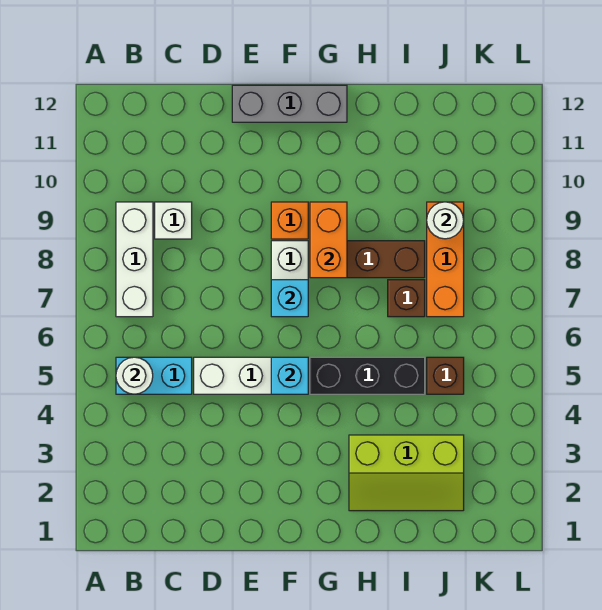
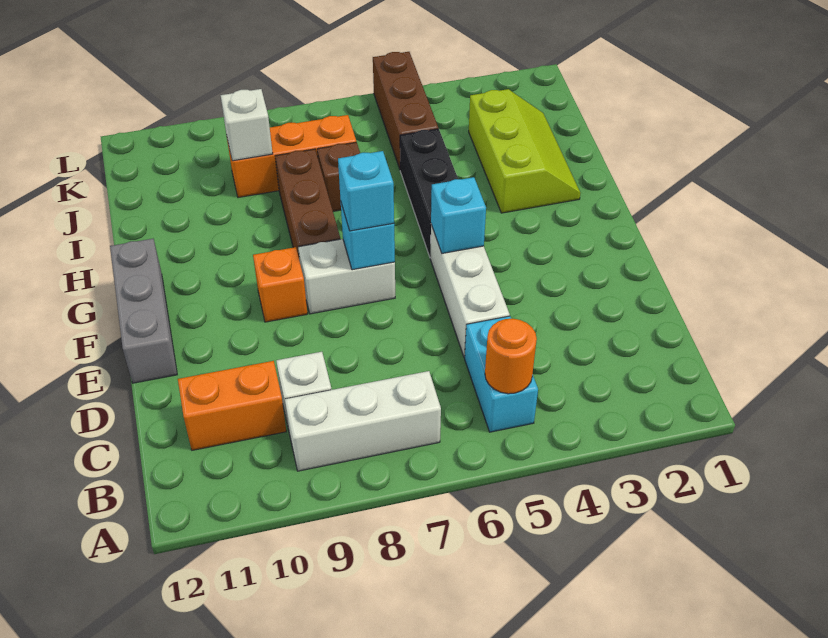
white 1x1 round brick [116,357,153,394] -> orange 1x1 round brick [485,319,537,394]
none -> cyan 1x1 brick [338,151,394,231]
orange 1x2 brick [310,202,347,278] -> orange 1x2 brick moved to [178,361,286,450]
brown 1x1 brick [427,357,464,394] -> brown 1x3 brick [373,52,438,169]
white 1x1 round brick [427,202,464,239] -> white 1x1 brick [221,89,273,161]

